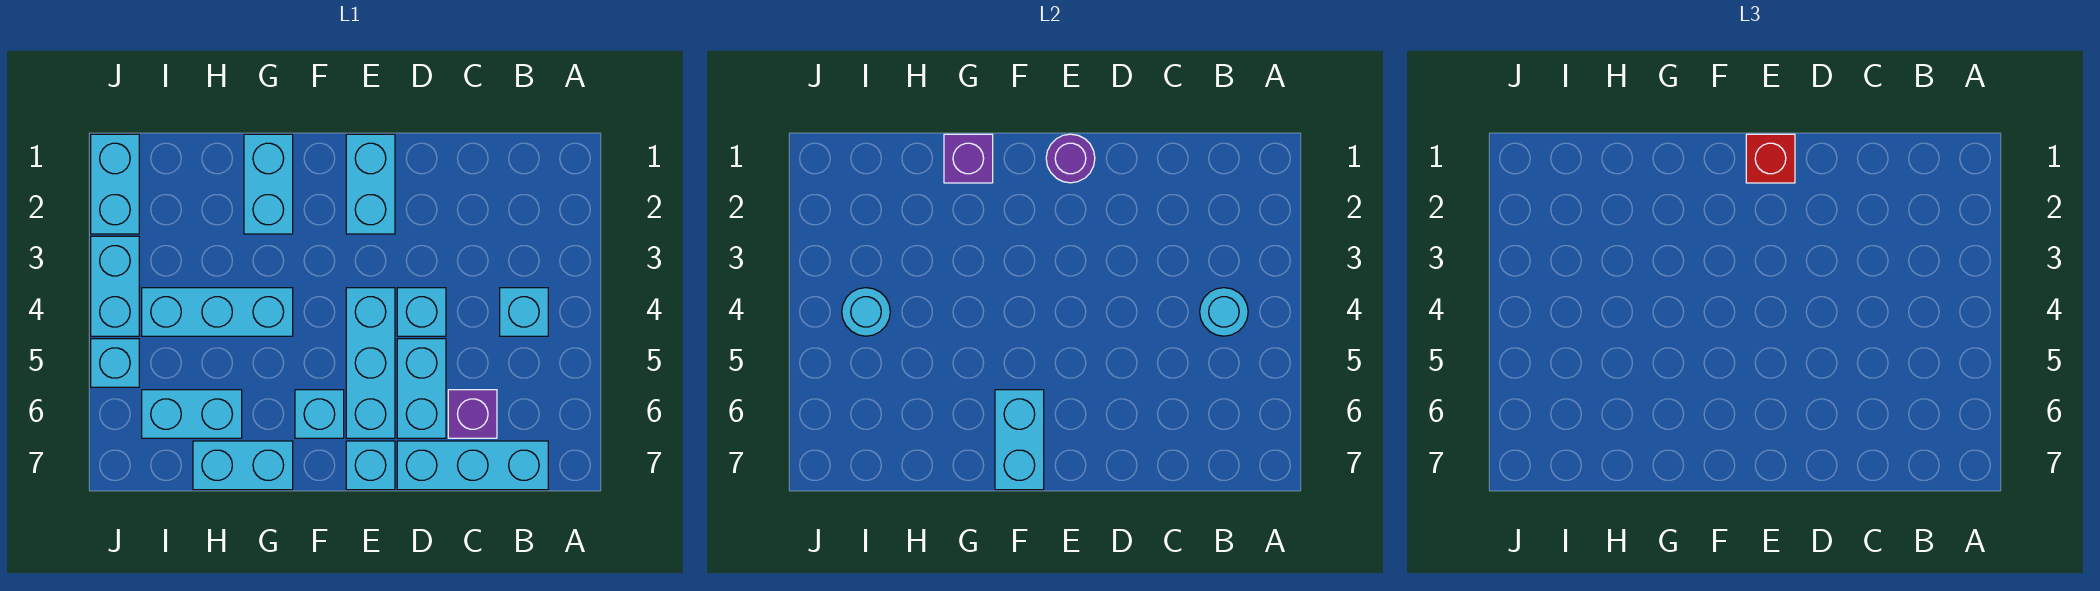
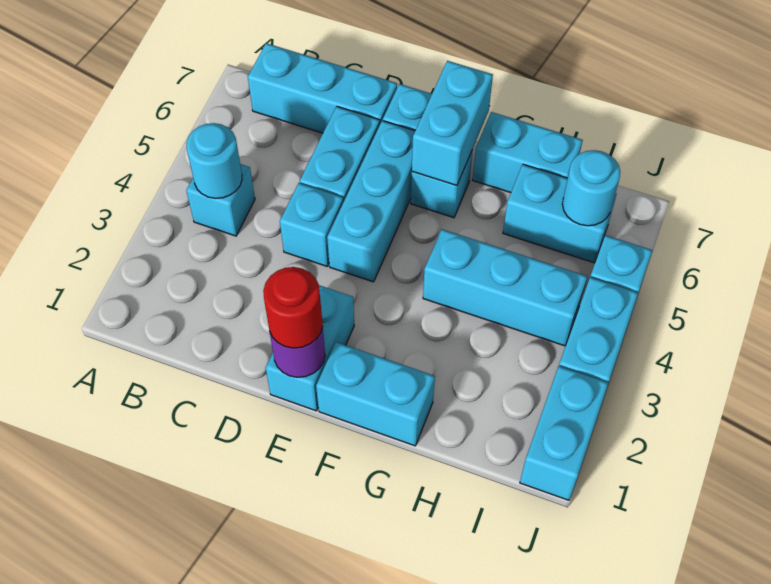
purple 1x1 brick [448,390,497,438] -> none
red 1x1 brick [1746,134,1795,183] -> red 1x1 round brick [263,267,323,348]
cyan 1x2 brick [244,134,293,234] -> cyan 1x2 brick turned to [316,342,435,446]
purple 1x1 brick [944,134,993,183] -> none
cyan 1x1 round brick [842,288,890,336] -> cyan 1x1 round brick moved to [562,150,620,226]

